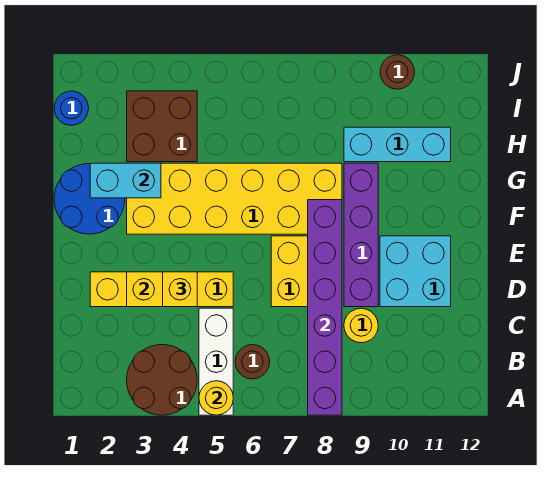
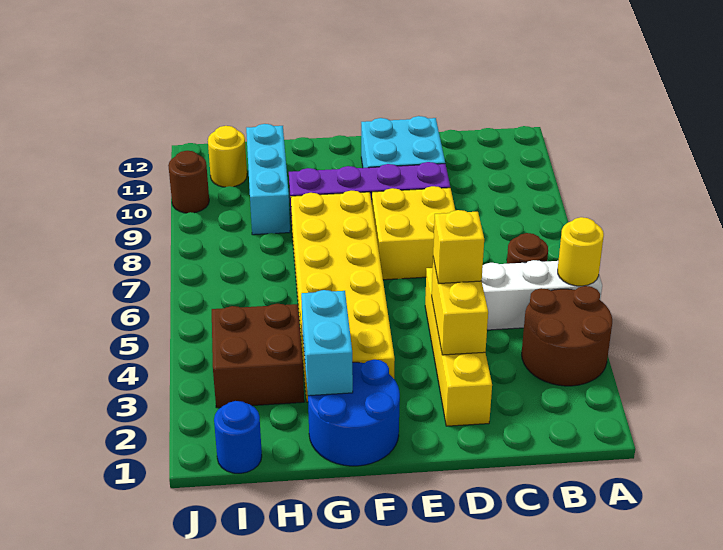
purple 1x6 brick [308,200,342,415] -> none
yellow 1x1 round brick [344,308,378,343] -> yellow 1x1 round brick moved to [208,126,247,187]

